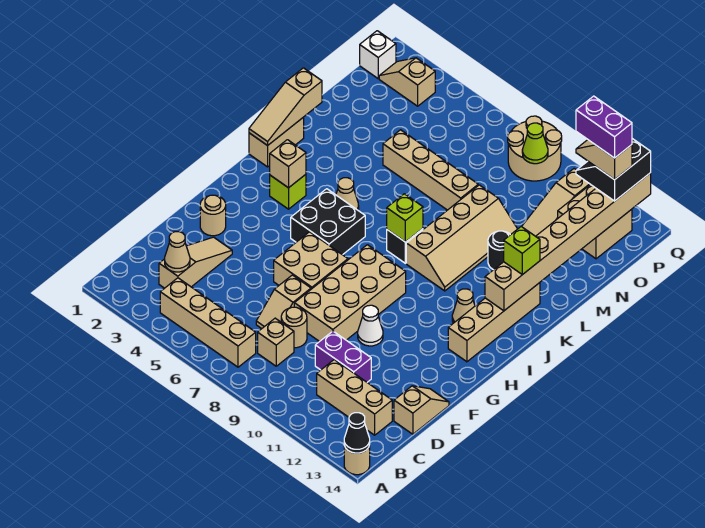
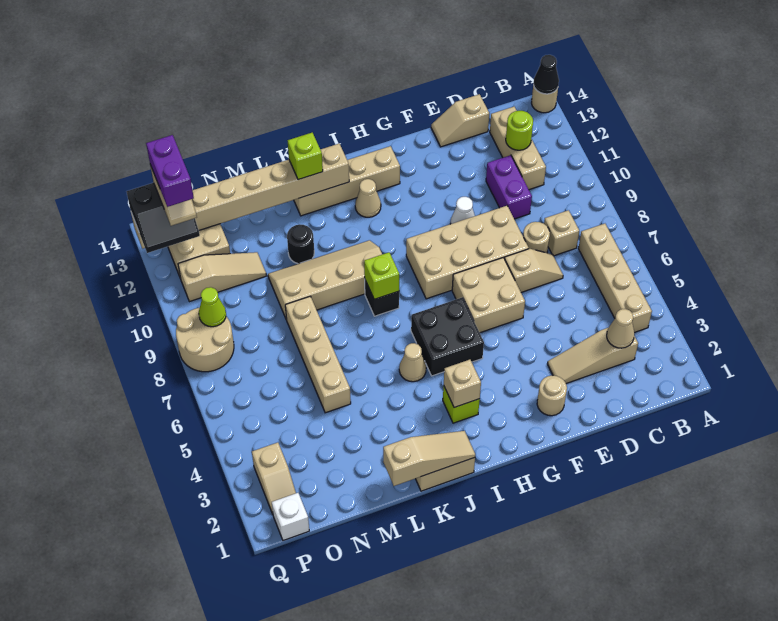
none -> lime 1x1 round brick [506,111,533,150]

